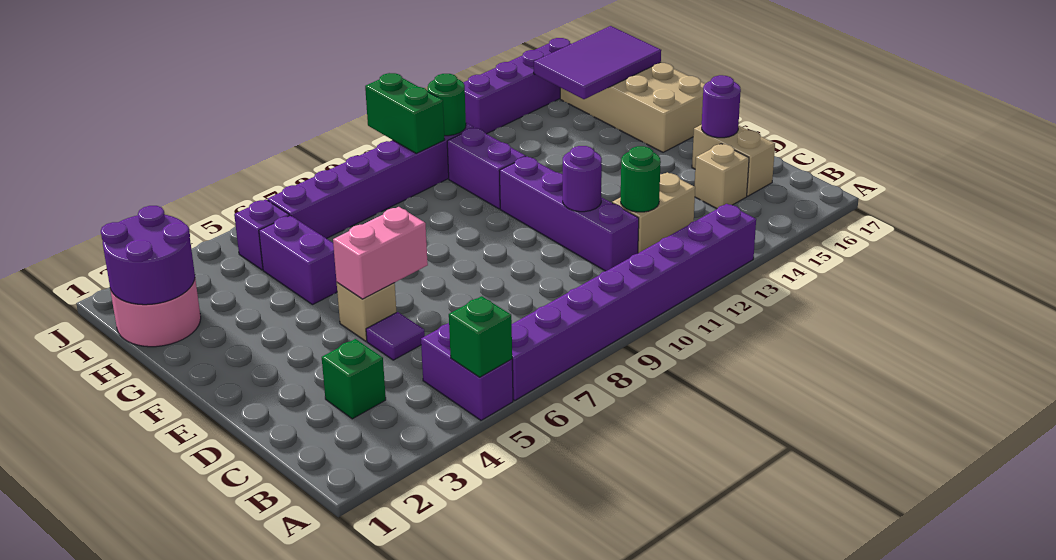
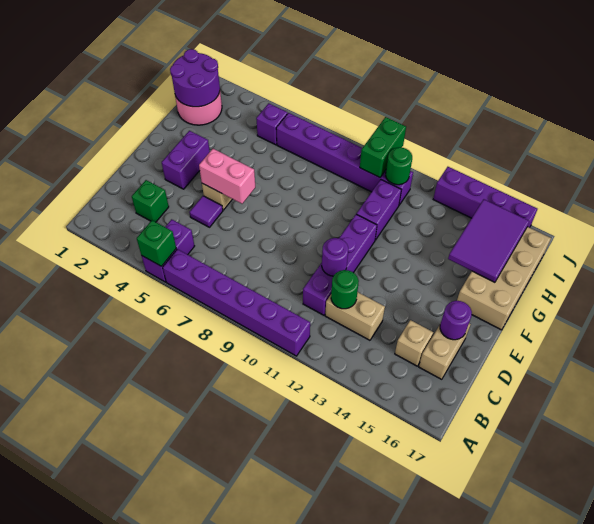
purple 1x8 brick [512,204,756,400] -> purple 1x6 brick [163,249,310,356]
purple 1x2 brick [259,215,337,305] -> purple 1x2 brick moved to [162,131,210,189]
purple 2x3 tile [534,26,661,99] -> purple 2x3 tile turned to [448,199,529,282]

